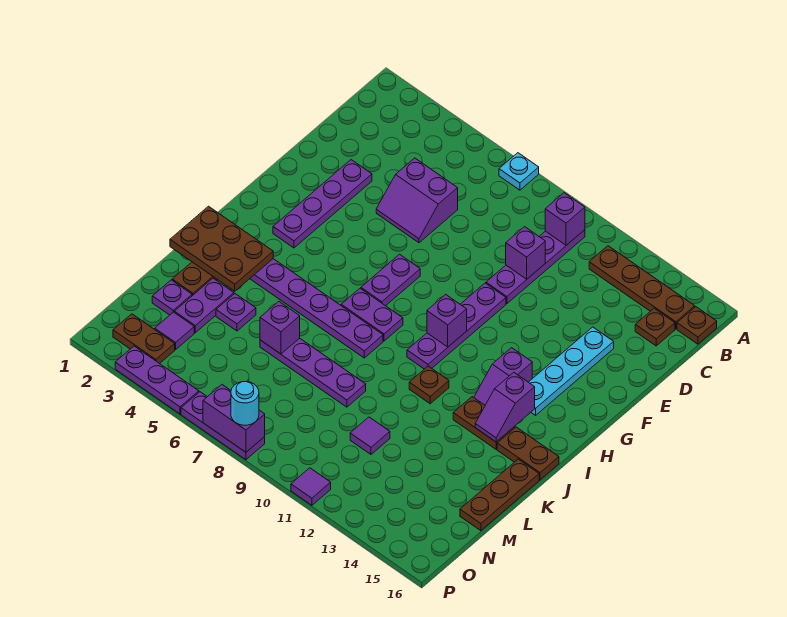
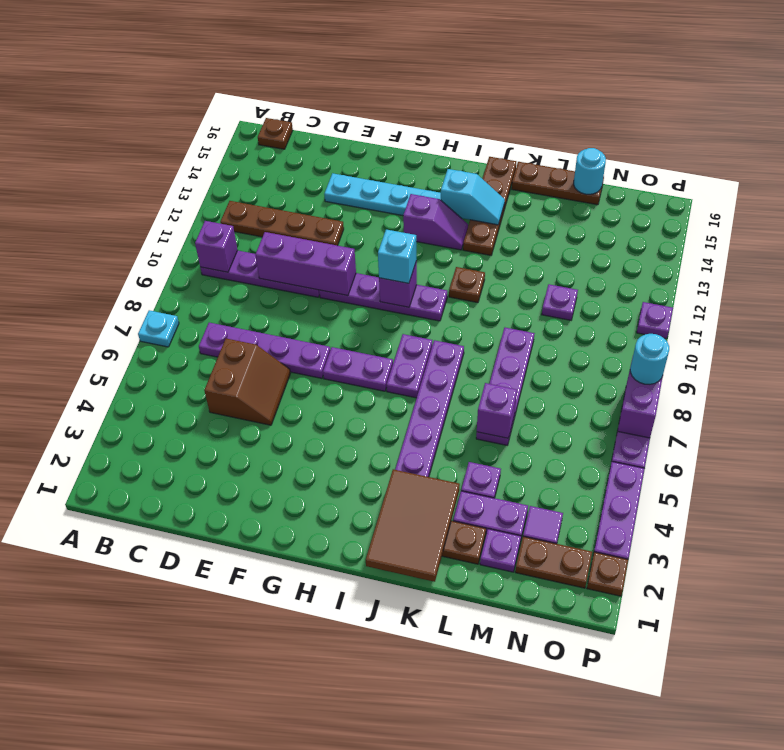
brown 1x4 plate [589,246,695,329] -> brown 1x4 plate turned to [220,201,344,246]
brown 1x1 plate [635,308,675,346] -> brown 1x1 plate moved to [587,552,628,596]
purple 2x2 slope [376,158,458,243] -> brown 2x2 slope [204,339,291,425]
purple 1x1 brick [506,227,545,279] -> purple 1x3 brick [255,232,356,296]
purple 1x4 plate [273,160,372,248] -> purple 1x4 plate moved to [199,323,330,378]
none -> cyan 1x1 brick [378,230,417,283]
purple 1x2 slope [475,372,535,442] -> cyan 1x2 slope [441,169,505,225]
brown 2x3 plate [170,206,273,291] -> brown 2x3 tile [366,469,460,582]
purple 1x1 tile [350,417,390,454] -> purple 1x1 plate [542,284,578,320]
none -> cyan 1x1 round brick [574,148,606,194]
brown 1x2 plate [113,314,175,364] -> brown 1x2 plate turned to [515,537,592,588]
purple 1x1 tile [291,468,331,505] -> purple 1x1 plate [637,302,673,339]

